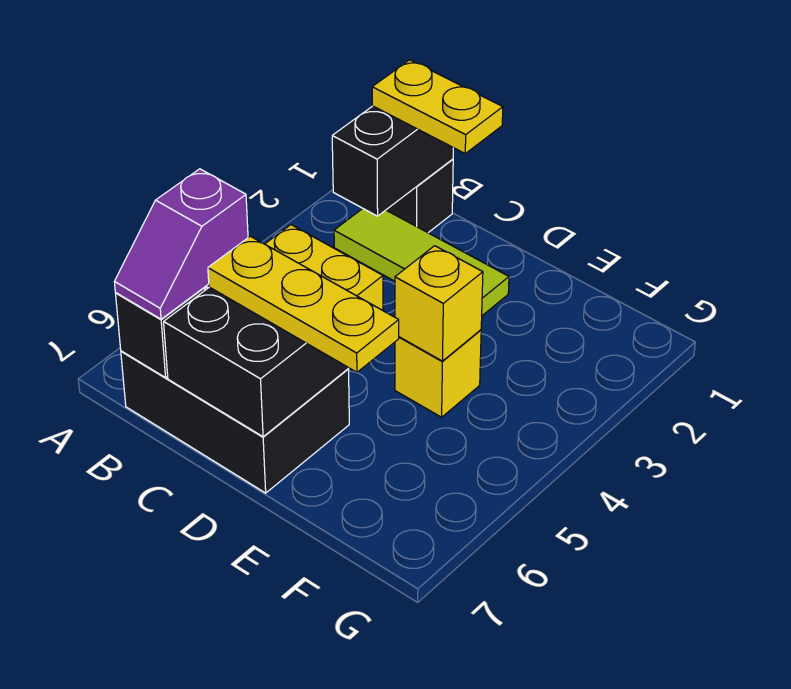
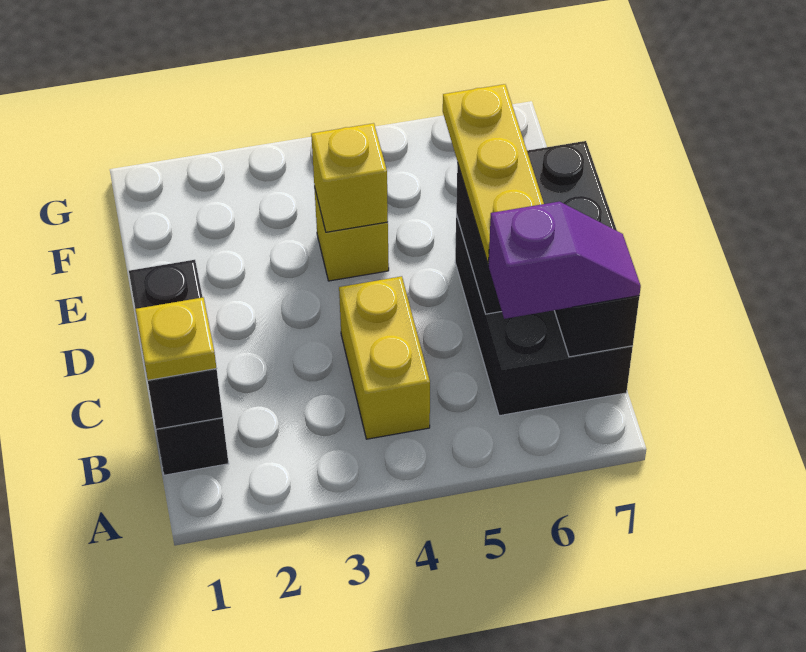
black 1x2 brick [332,106,453,216] -> black 1x2 brick turned to [129,260,223,429]
yellow 1x2 plate [372,60,503,153] -> yellow 1x1 plate [135,297,217,380]
lime 1x3 tile [334,209,509,316] -> none

